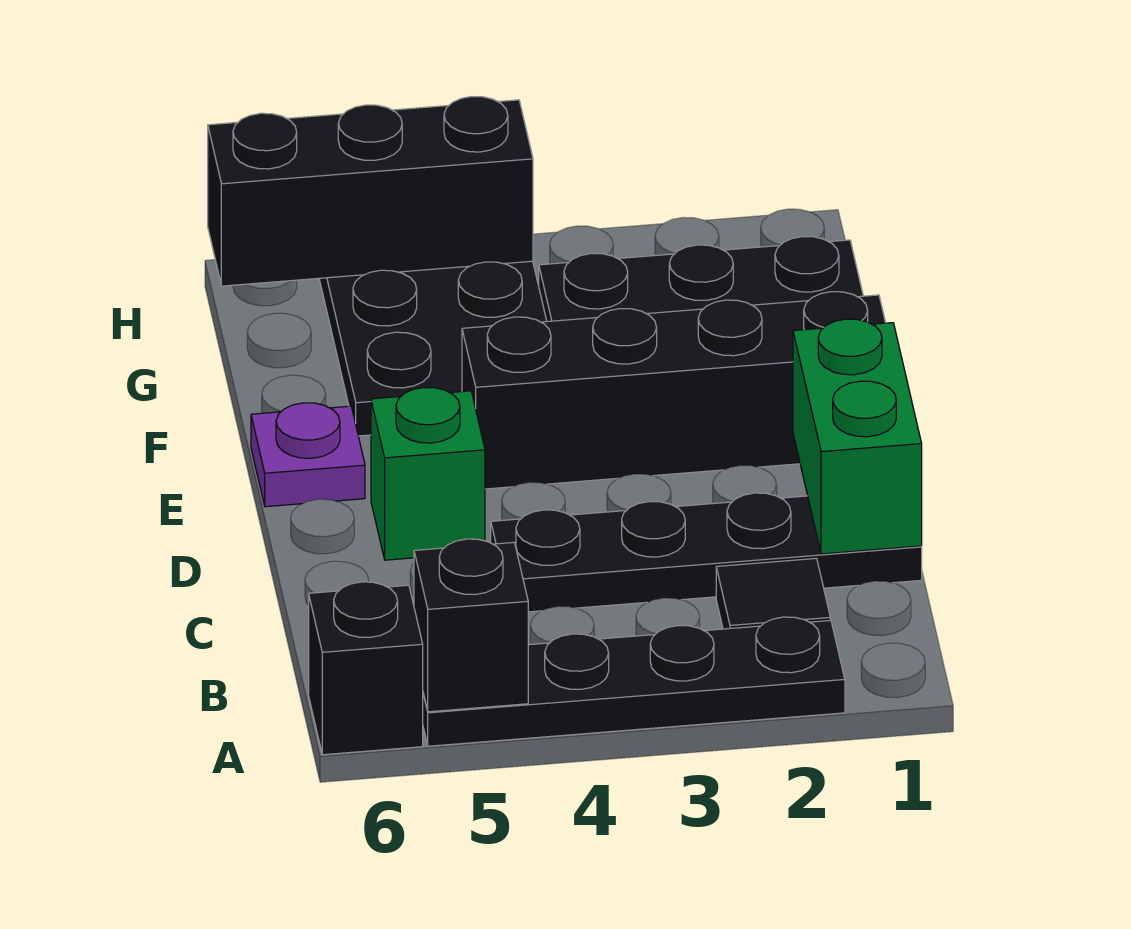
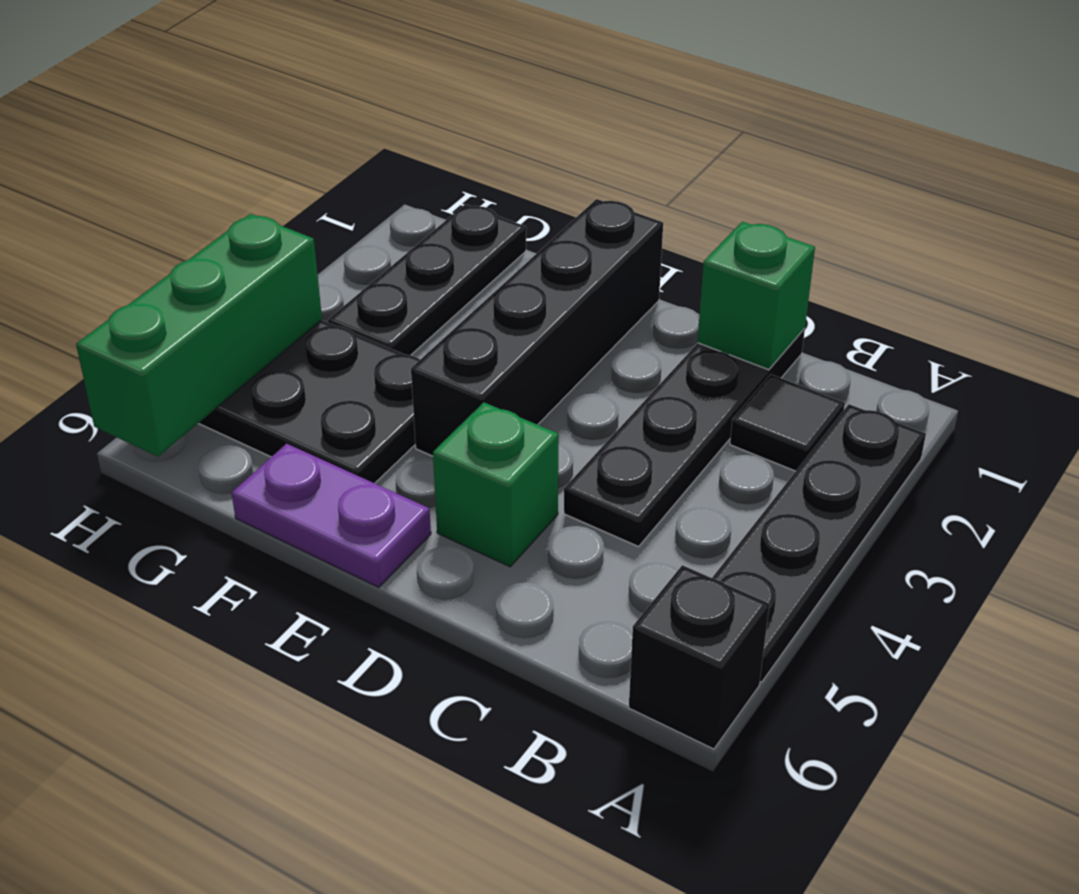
black 1x1 brick [414,539,528,712] -> none
green 1x2 brick [793,319,922,554] -> green 1x1 brick [697,222,815,370]
purple 1x1 plate [251,403,365,507] -> purple 1x2 plate [232,444,431,587]
black 1x3 brick [208,97,533,286] -> green 1x3 brick [76,214,322,457]

